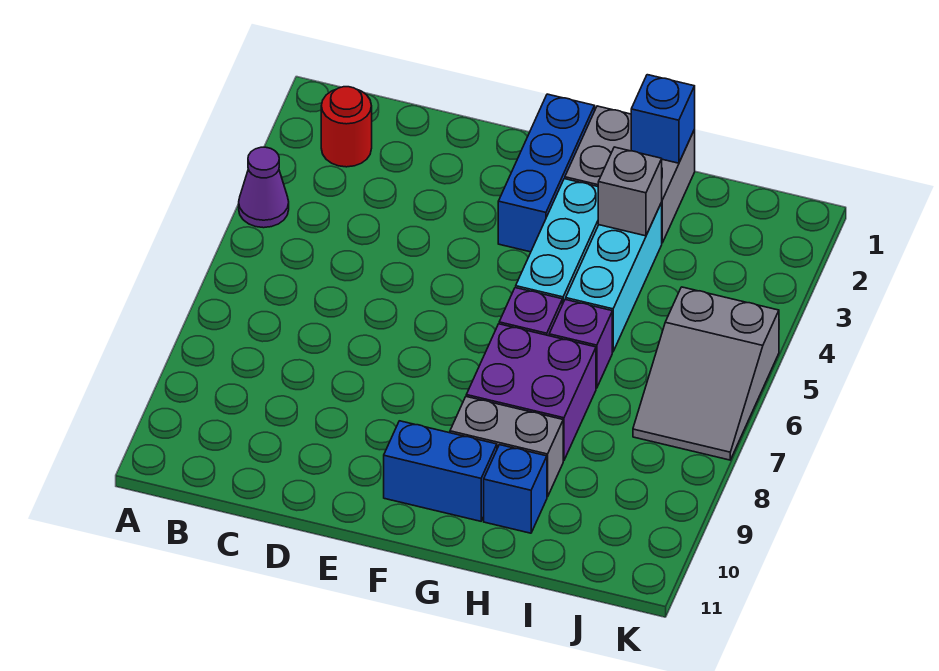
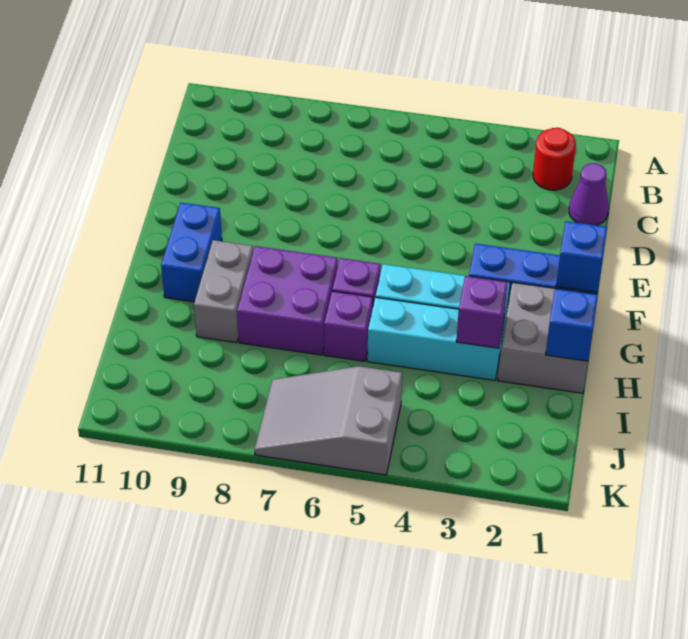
purple 1x1 cone [239,147,289,228] -> purple 1x1 cone moved to [569,163,609,225]
grey 1x1 brick [598,147,662,236] -> purple 1x1 brick [456,276,508,348]
blue 1x1 brick [484,445,547,533] -> blue 1x1 brick moved to [556,221,607,292]

